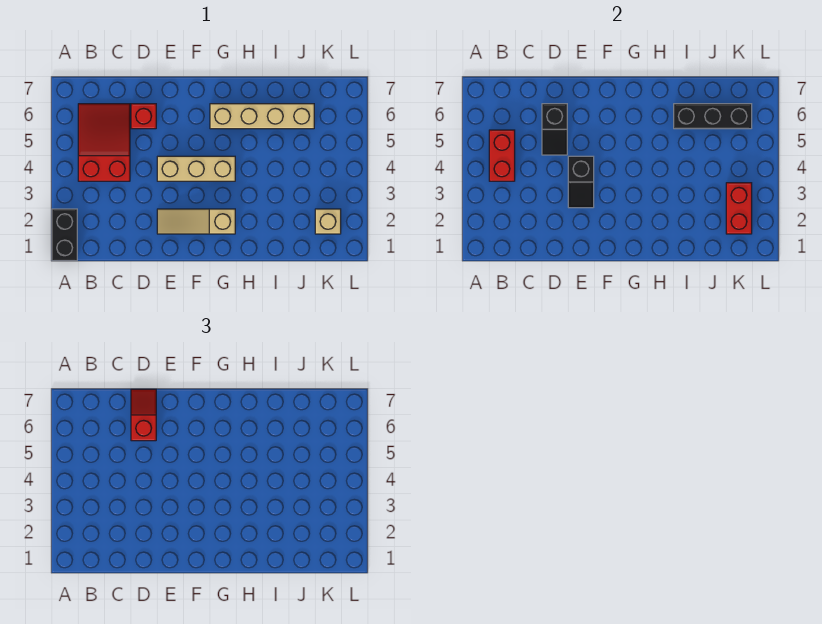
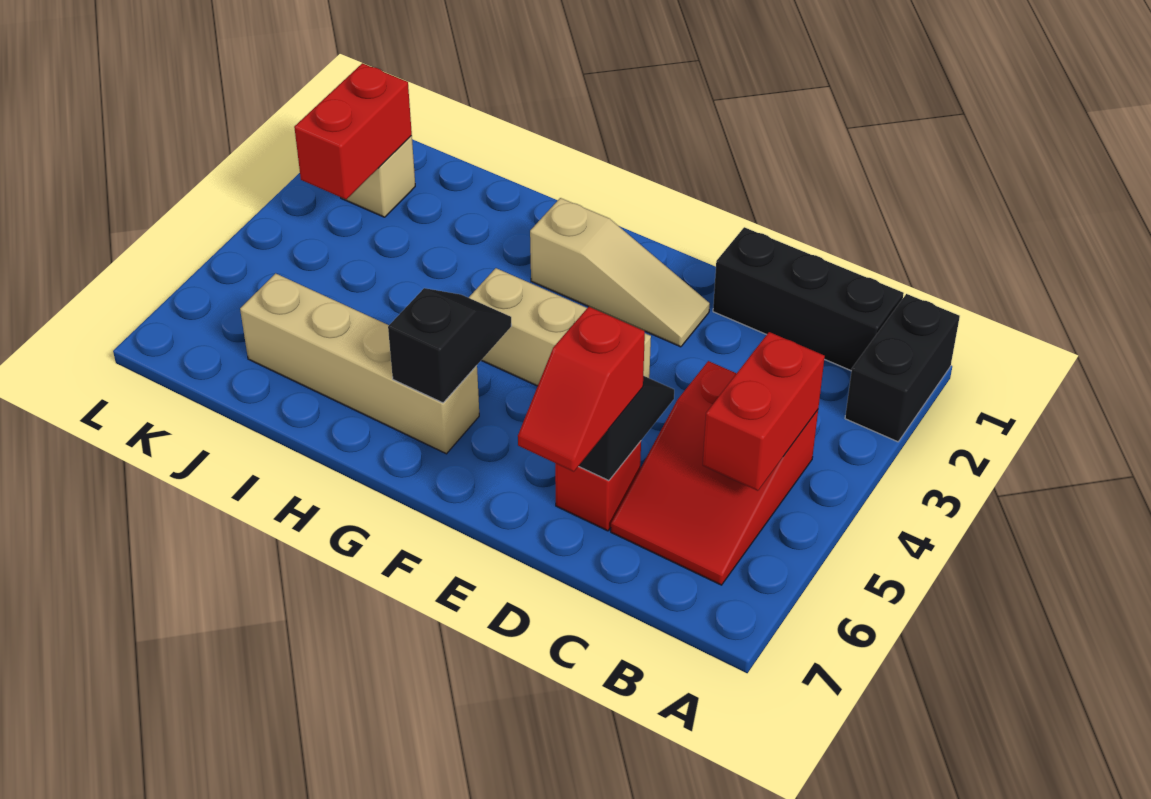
black 1x2 slope [568,156,594,208] -> black 1x2 slope moved to [388,288,511,403]
black 1x3 brick [674,104,752,129] -> black 1x3 brick moved to [713,227,904,371]

